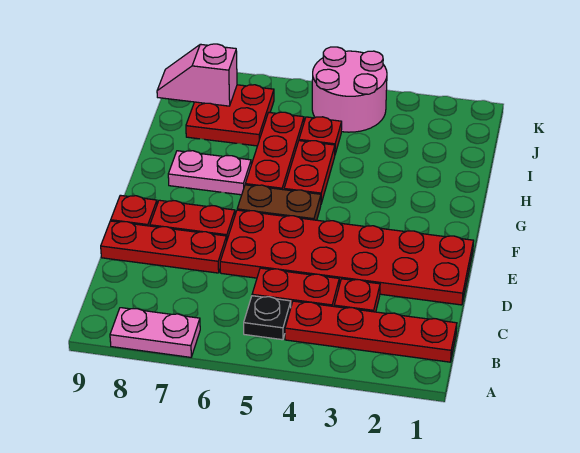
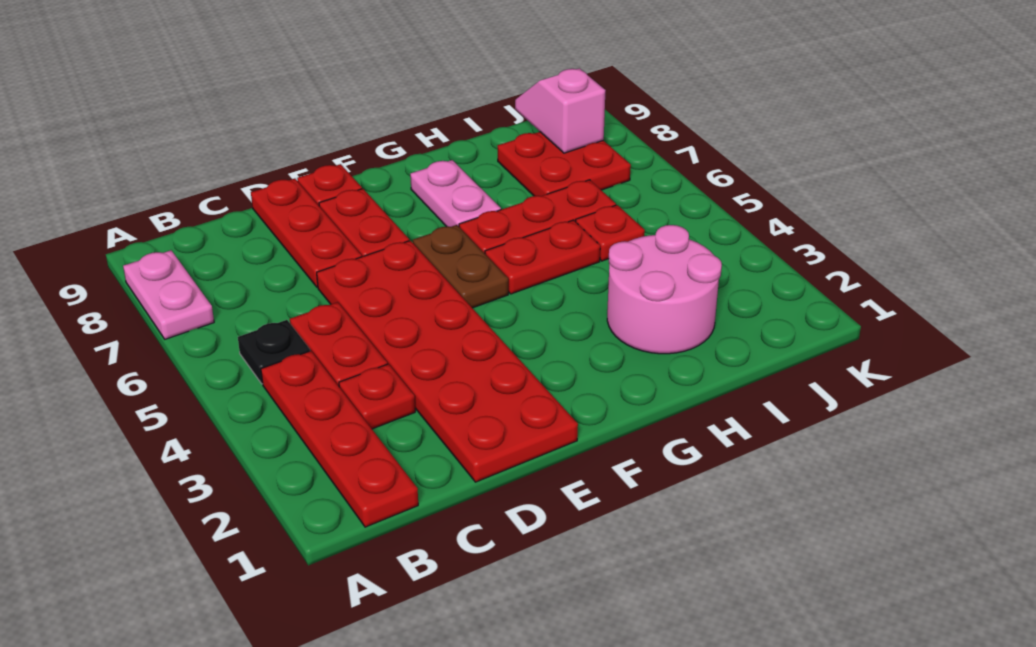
pink 2x2 round brick [312,47,387,132] -> pink 2x2 round brick moved to [607,225,722,354]

